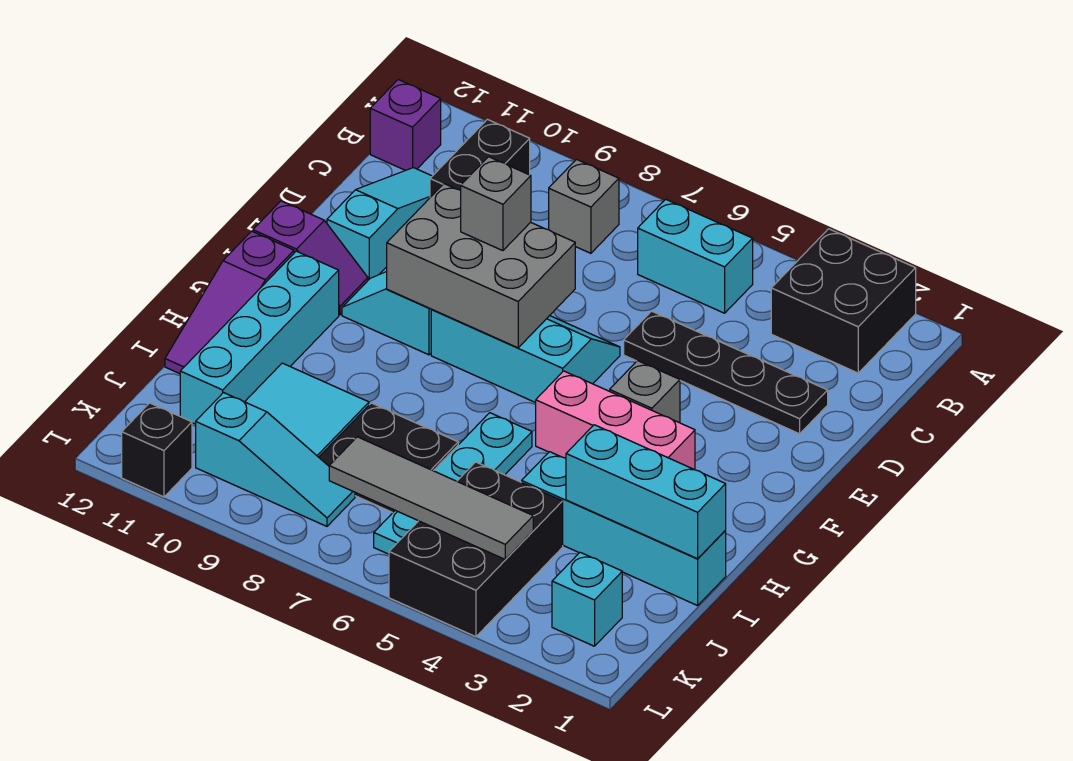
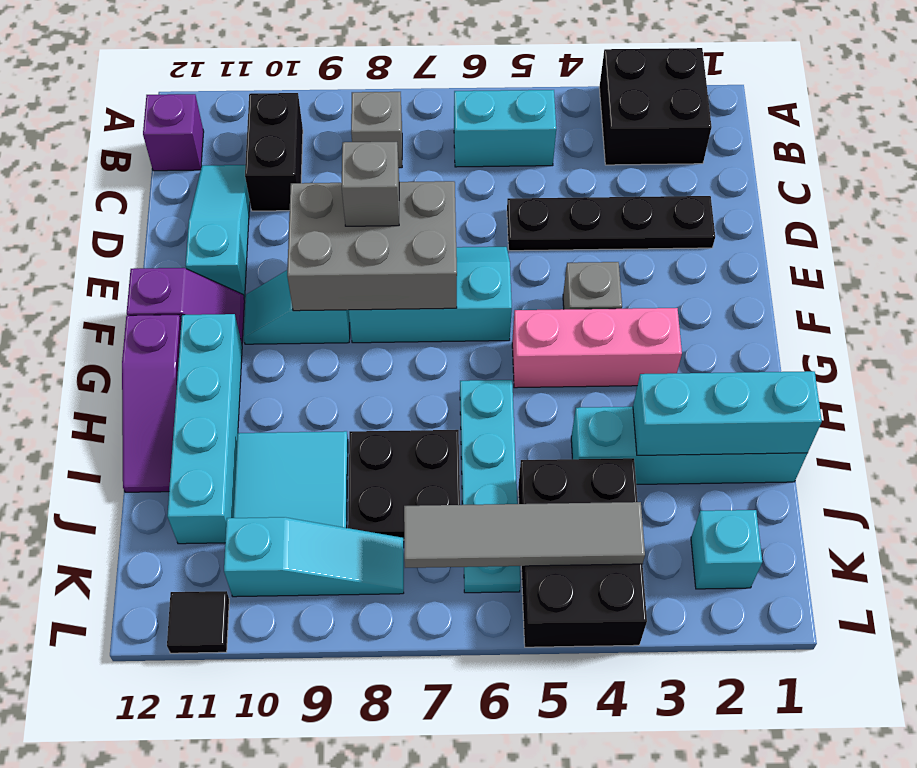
black 1x1 brick [122,403,192,497] -> black 1x1 tile [167,591,229,653]

